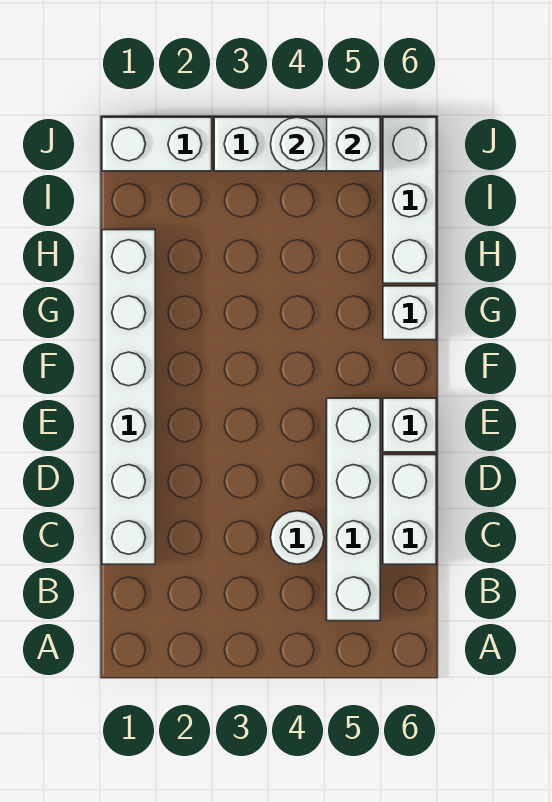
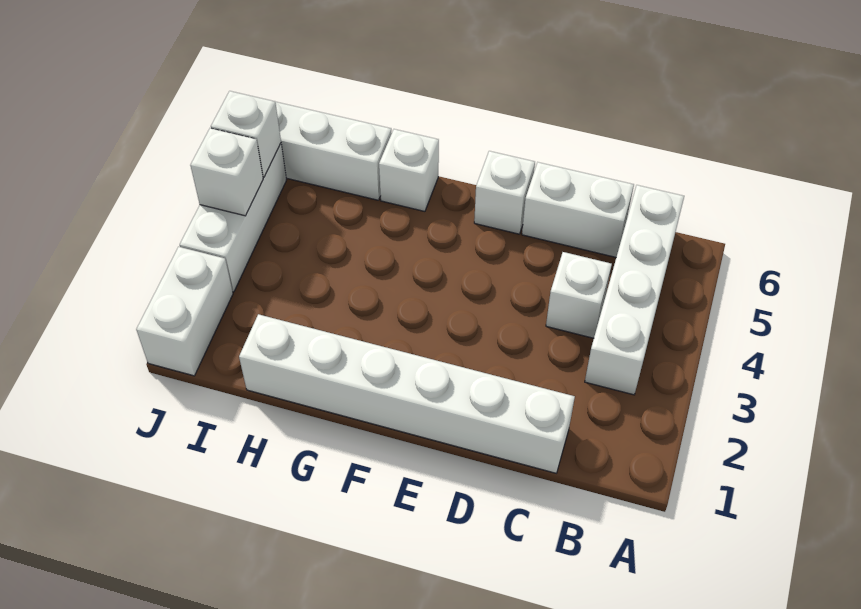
white 1x4 brick [327,398,380,621] -> white 1x4 brick turned to [585,185,684,395]
white 1x1 round brick [271,511,324,564] -> white 1x1 brick [546,252,612,338]
white 1x1 round brick [271,117,324,171] -> white 1x1 brick [190,128,263,216]

